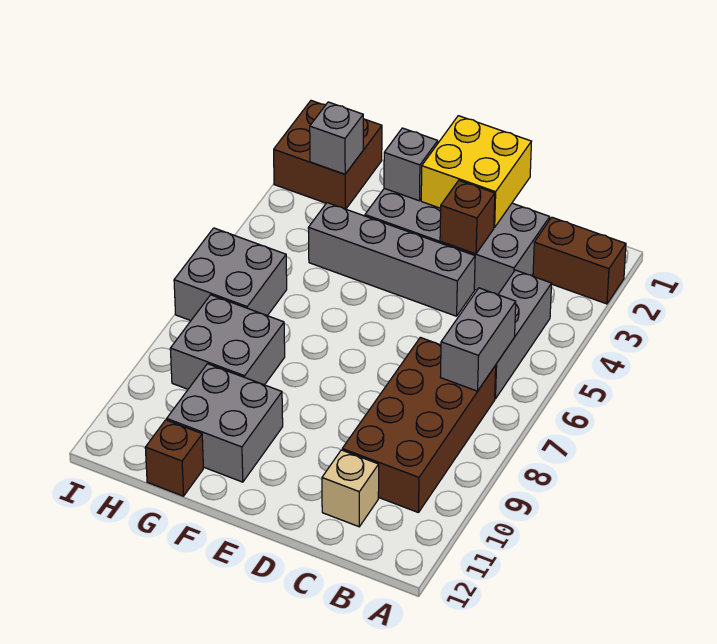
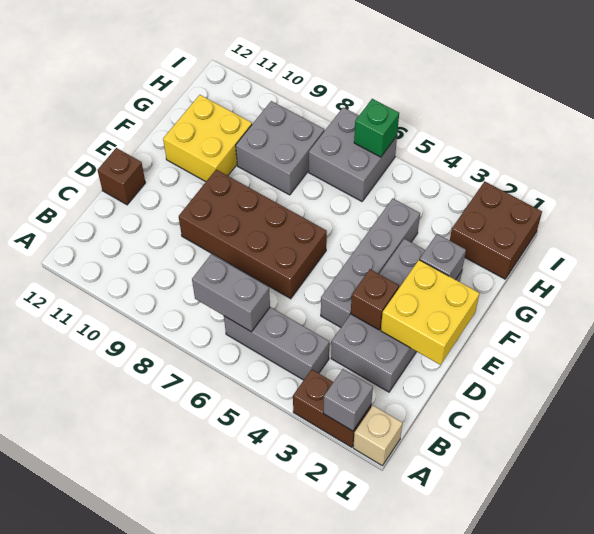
brown 1x2 brick [533,217,626,304] -> brown 1x2 brick turned to [293,369,371,447]
brown 2x4 brick [342,337,496,513] -> brown 2x4 brick moved to [179,170,327,299]
tan 1x1 brick [322,450,379,527] -> tan 1x1 brick moved to [353,406,403,466]
grey 2x2 brick [167,364,283,482] -> yellow 2x2 brick [163,95,252,182]
brown 1x1 brick [145,420,203,496] -> brown 1x1 brick moved to [98,148,145,205]
grey 1x1 brick [310,102,363,174] -> grey 1x1 brick moved to [323,369,373,431]
none -> green 1x1 brick [354,99,399,157]

